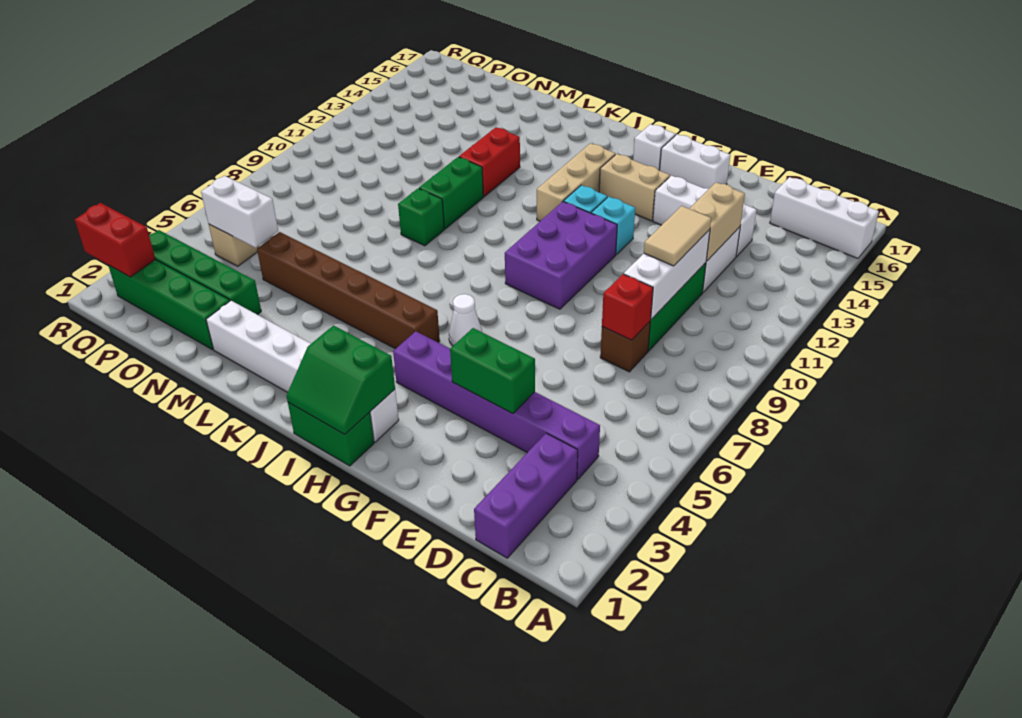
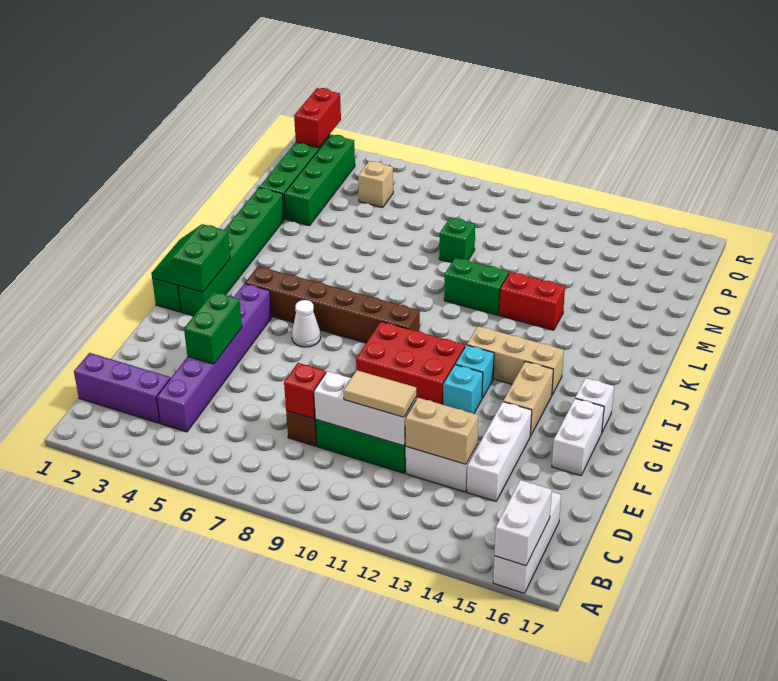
purple 2x3 brick [505,202,617,309] -> red 2x3 brick [356,322,465,405]
white 1x6 brick [206,301,399,442] -> green 1x6 brick [178,188,284,316]
brown 1x6 brick [257,232,440,349] -> brown 1x6 brick turned to [245,266,420,343]
green 1x1 brick [398,189,444,246] -> green 1x1 brick moved to [439,218,475,263]
white 1x2 brick [201,176,278,248] -> white 1x2 brick moved to [494,480,552,566]

